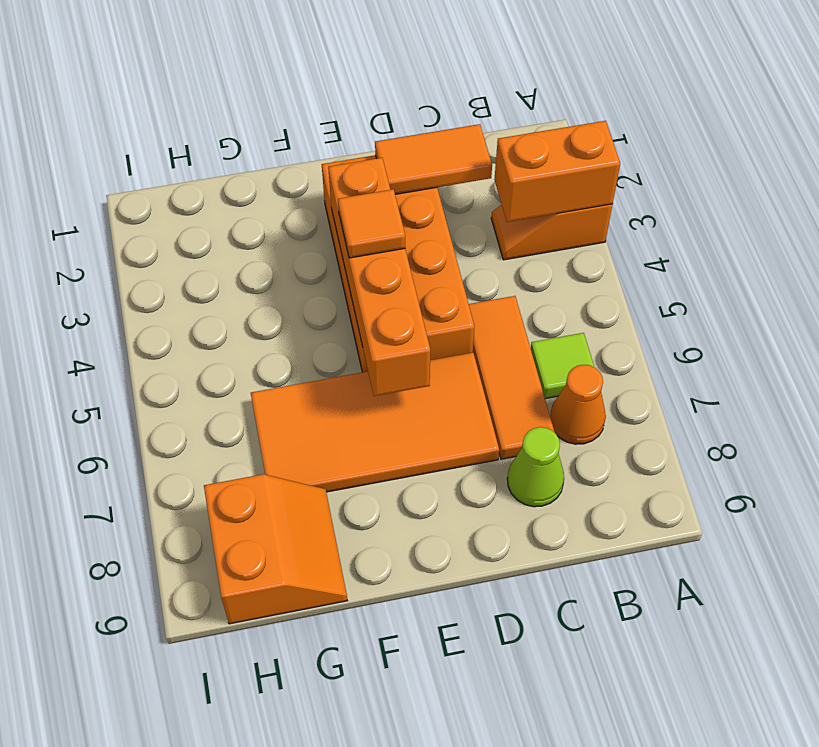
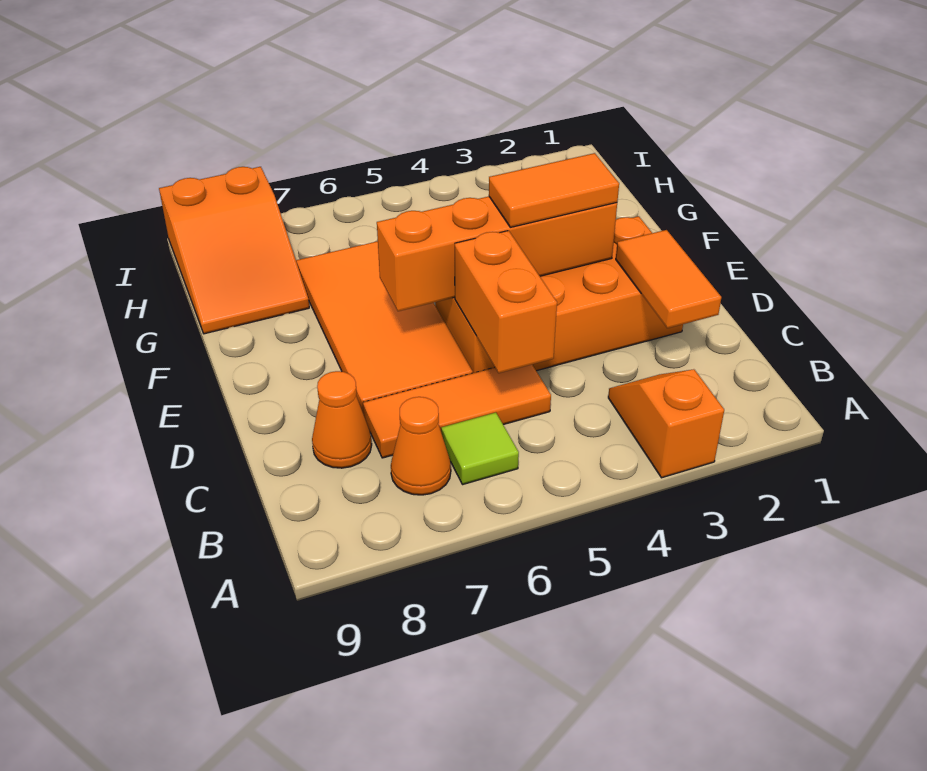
orange 1x2 brick [494,121,620,222] -> orange 1x2 brick moved to [455,231,557,373]
lime 1x1 cone [507,427,564,507] -> orange 1x1 cone [312,371,372,468]
orange 1x1 tile [338,189,405,258] -> orange 1x2 tile [489,153,619,227]
orange 2x2 slope [204,474,347,624] -> orange 2x3 slope [159,167,309,334]

